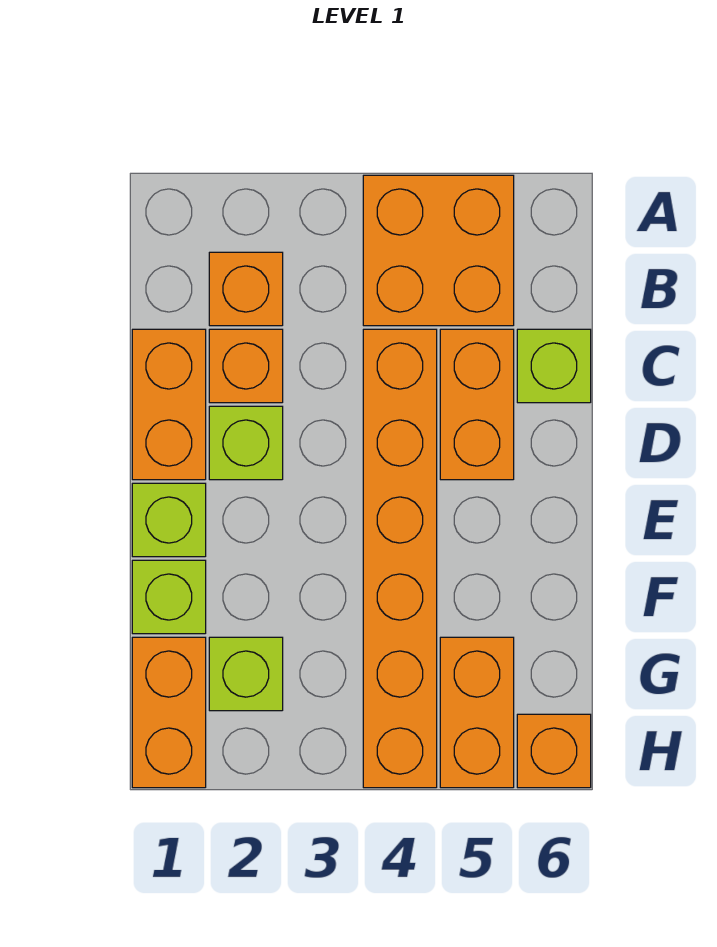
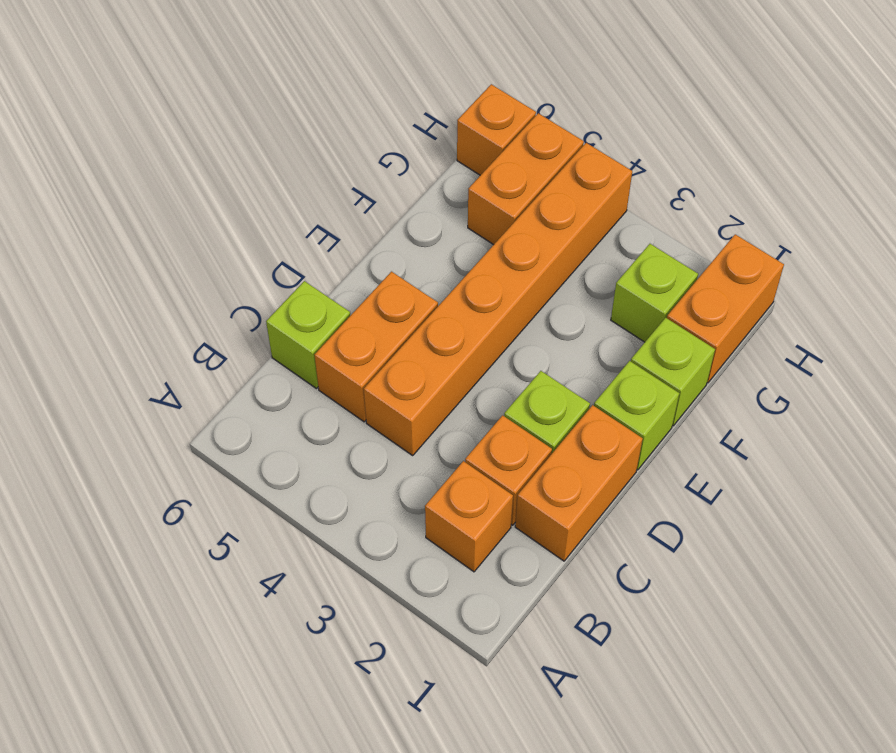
orange 2x2 brick [363,175,514,326] -> none

